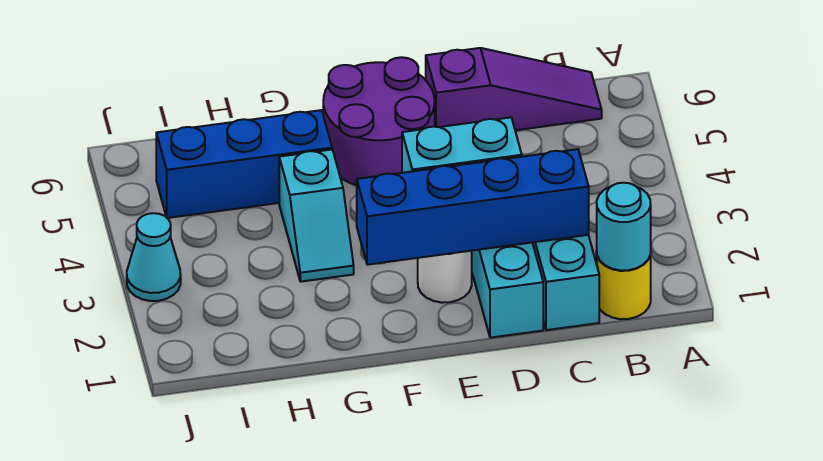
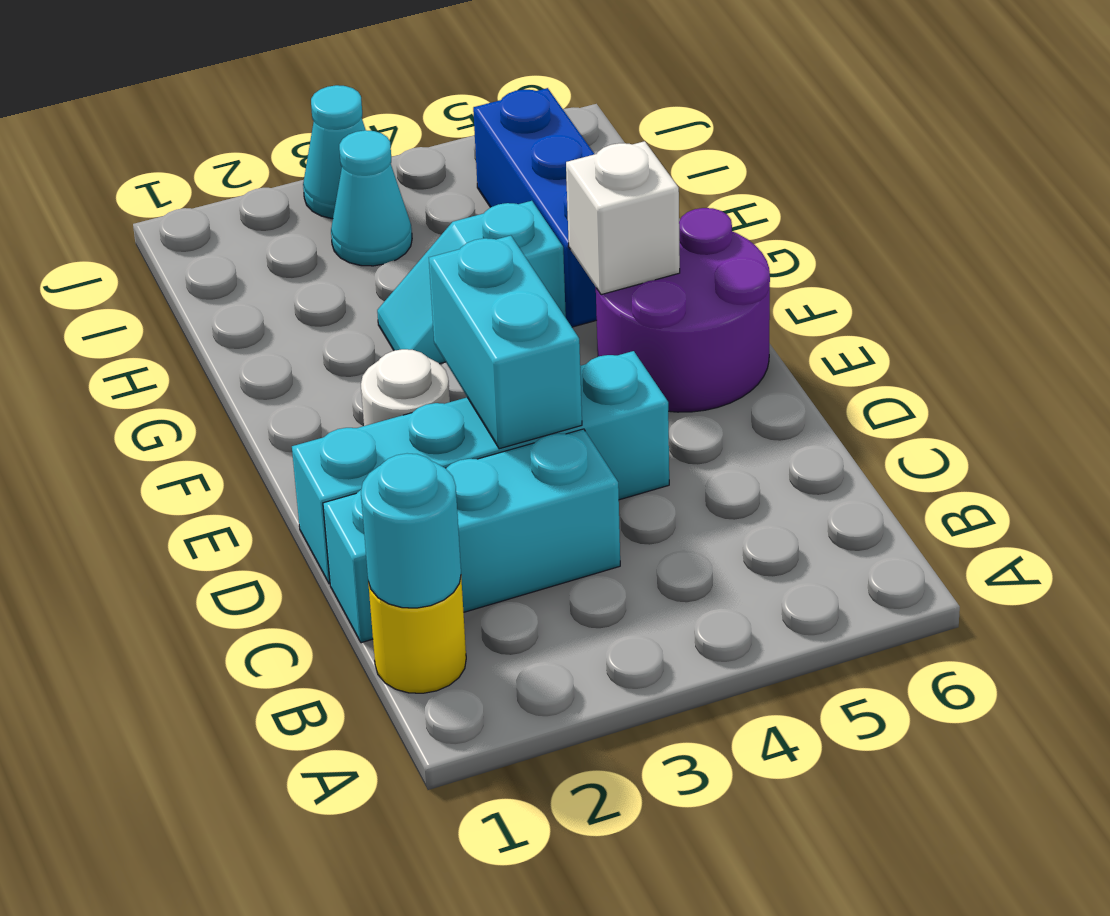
purple 1x3 slope [426,48,602,130] -> none
blue 1x4 brick [357,149,589,265] -> none
none -> white 1x1 brick [566,141,680,295]
none -> cyan 1x1 cone [331,130,412,266]

